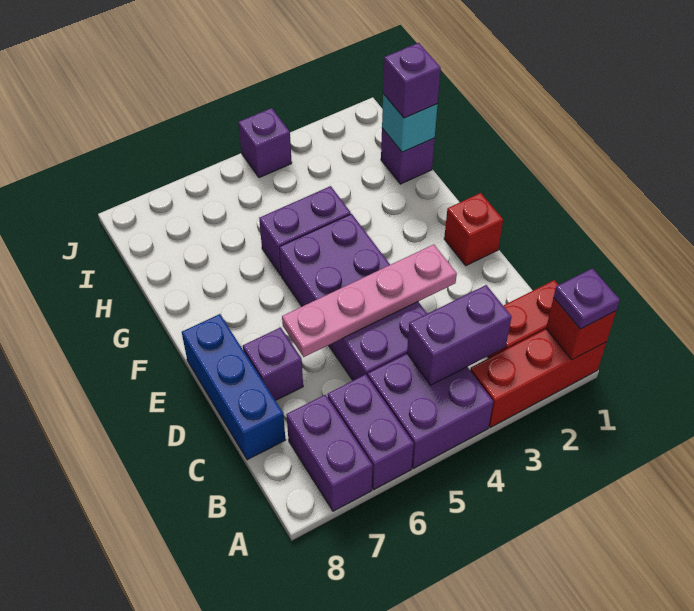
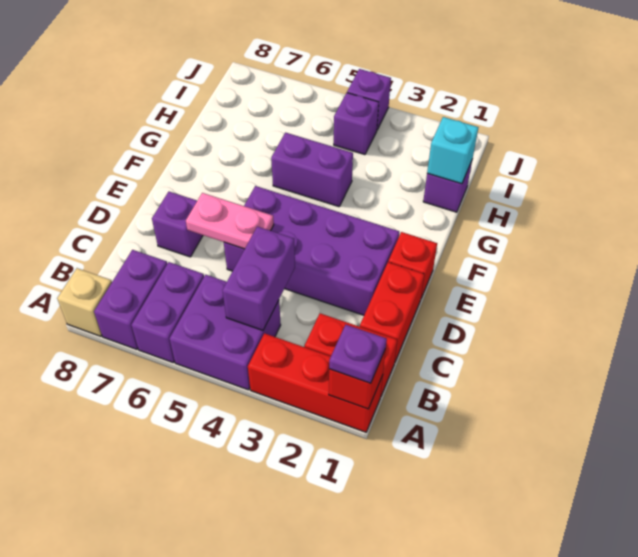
none -> tan 1x1 brick [57,268,112,336]
purple 1x2 brick [407,285,512,385] -> purple 1x2 brick turned to [222,226,295,330]
none -> red 1x2 brick [360,262,425,362]
purple 2x4 brick [279,214,427,380] -> purple 2x4 brick turned to [224,186,399,315]
blue 1x3 brick [182,314,286,460] -> none
pink 1x4 plate [282,244,457,357] -> pink 1x2 plate [186,193,274,249]
purple 1x1 brick [383,43,441,118] -> purple 1x1 brick moved to [334,93,379,155]

